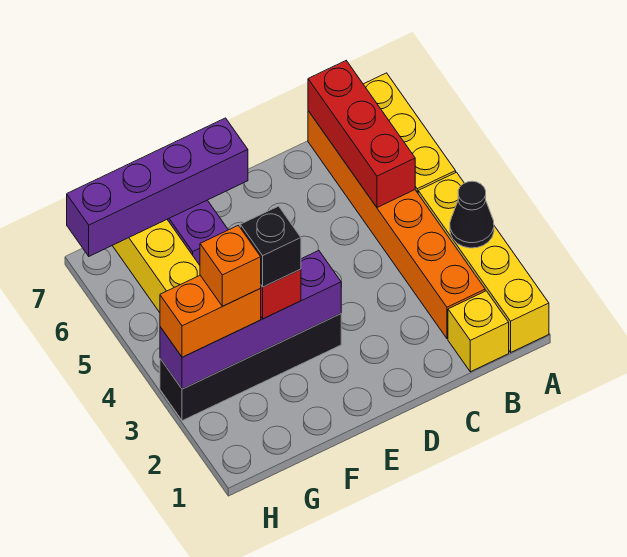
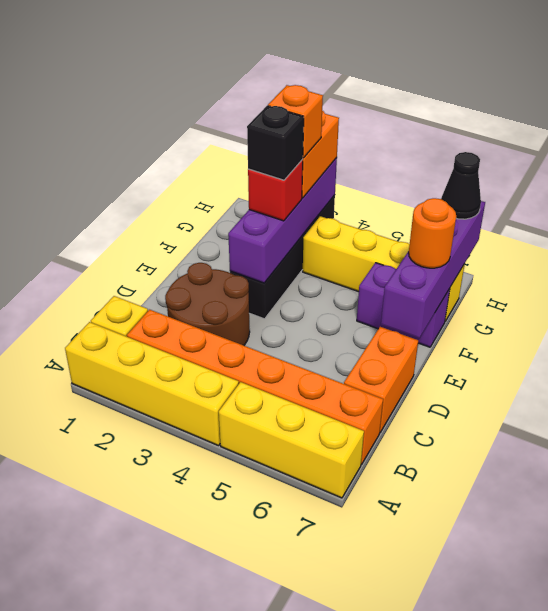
black 1x1 cone [450,181,494,248] -> black 1x1 cone moved to [441,152,481,219]
red 1x3 brick [308,61,415,207] -> none
none -> brown 2x2 round brick [165,263,250,345]
none -> orange 1x2 brick [344,327,418,432]
none -> orange 1x1 round brick [409,198,456,268]

